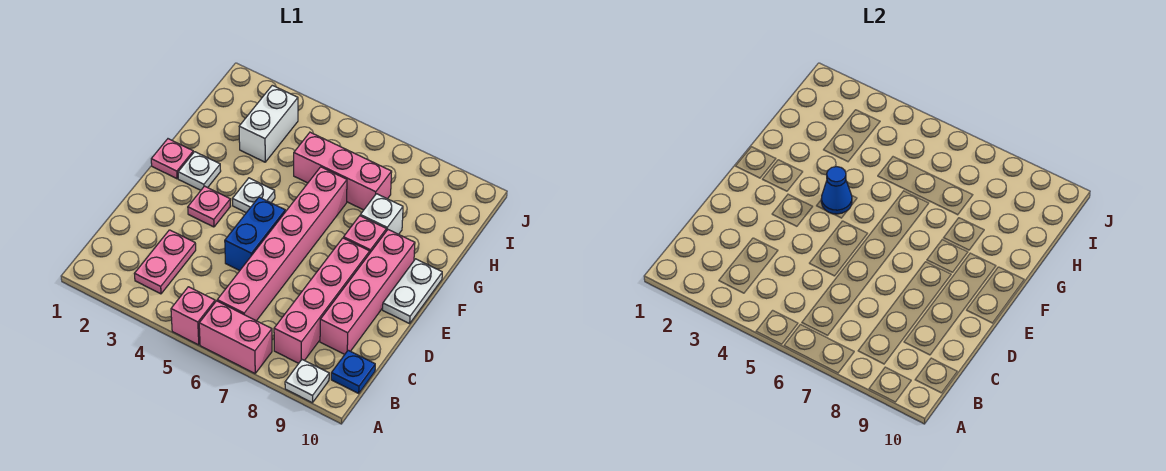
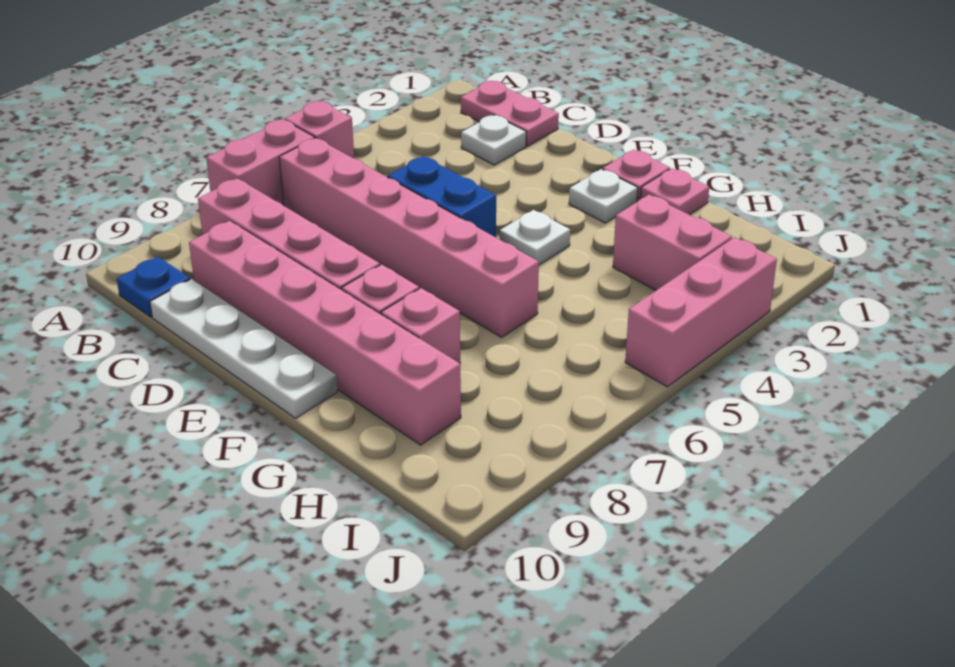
white 1x1 plate [285,360,329,403] -> white 1x1 plate moved to [461,115,526,165]
pink 1x2 plate [134,230,196,294] -> pink 1x2 plate moved to [461,81,559,146]
pink 1x4 brick [320,230,415,354] -> pink 1x6 brick [189,221,461,445]
pink 1x1 plate [188,186,230,227] -> pink 1x1 plate moved to [640,168,709,215]
white 1x2 plate [383,259,442,324] -> white 1x4 plate [150,279,337,418]
blue 1x1 cone [821,167,852,214] -> none
white 1x1 brick [360,194,403,234] -> pink 1x1 brick [381,288,460,363]
white 1x2 brick [239,85,298,162] -> pink 1x2 brick [613,195,732,290]
pink 1x3 brick [294,132,392,210] -> pink 1x3 brick moved to [625,237,777,387]

